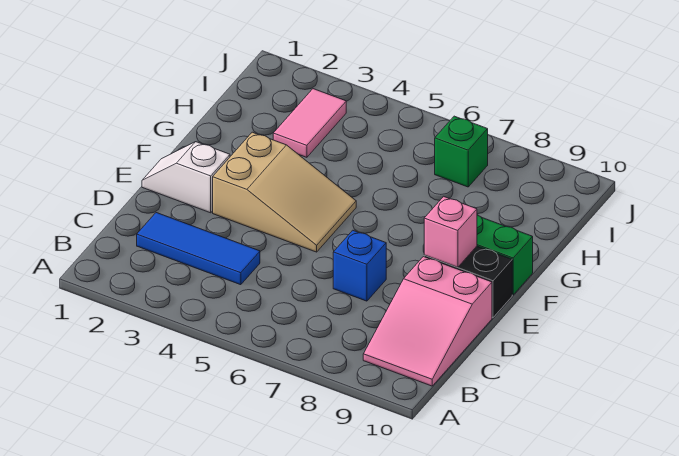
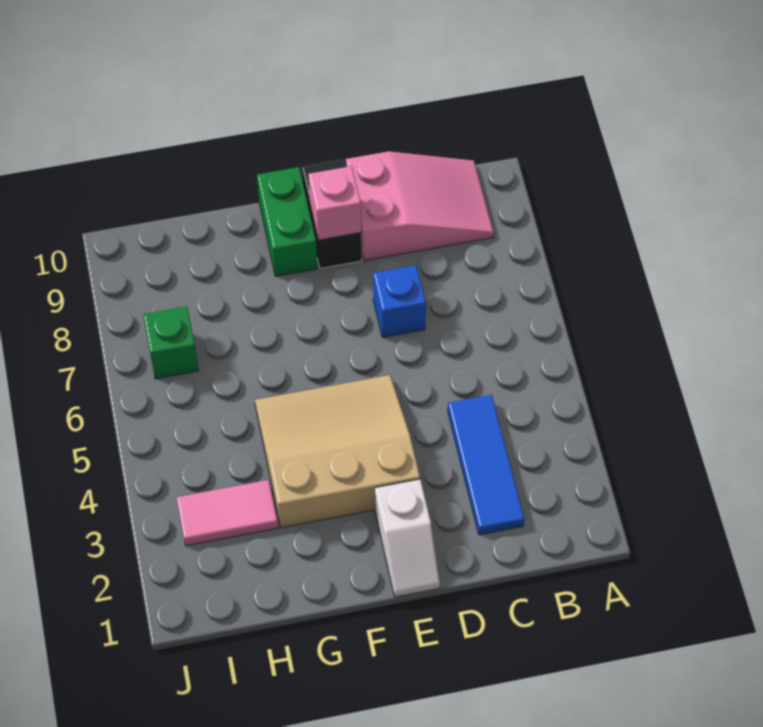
tan 2x3 slope [213,132,356,252] -> tan 3x3 slope [255,375,420,528]

